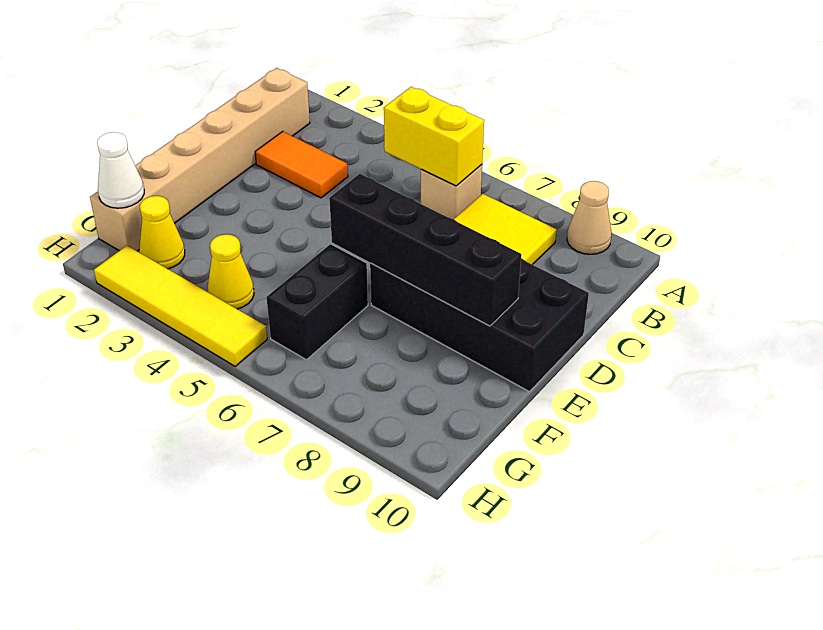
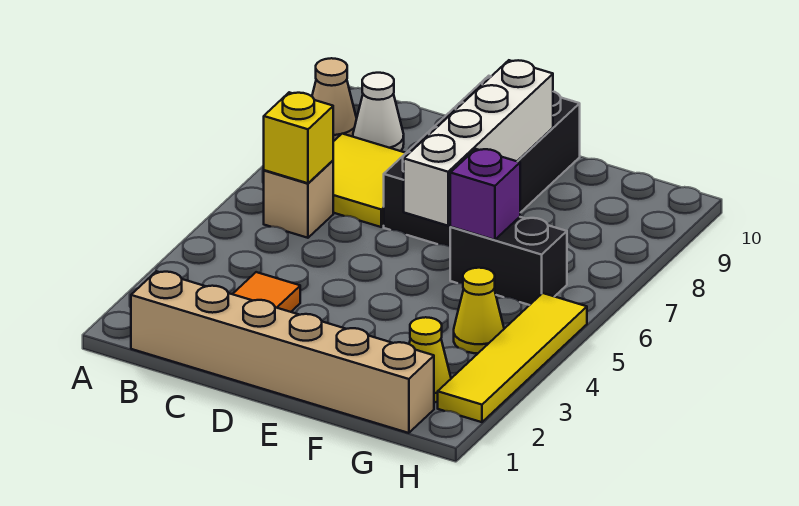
yellow 1x2 brick [384,87,484,186] -> yellow 1x1 brick [264,92,333,183]
black 1x4 brick [329,174,521,326] -> white 1x4 brick [404,60,553,226]
none -> purple 1x1 brick [450,149,520,240]
white 1x1 cone [97,132,144,208] -> white 1x1 cone moved to [353,73,404,151]

